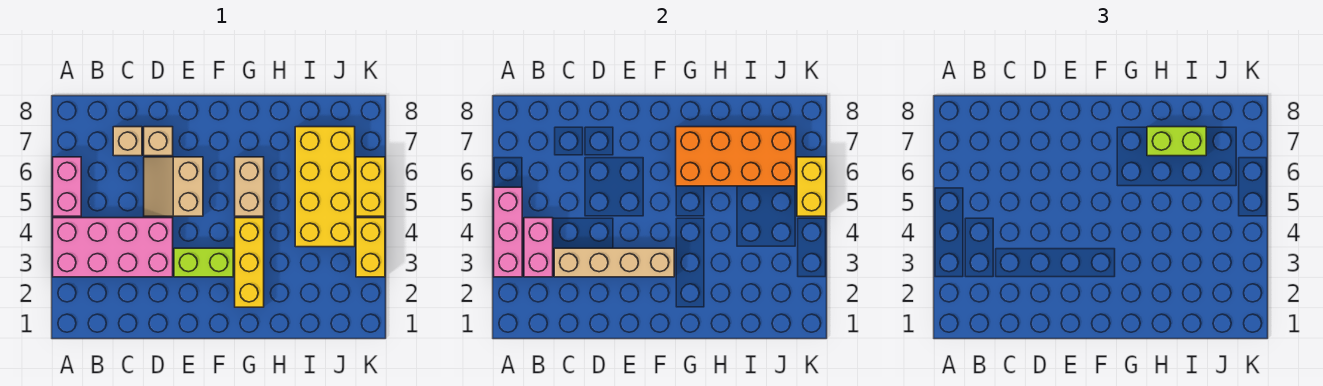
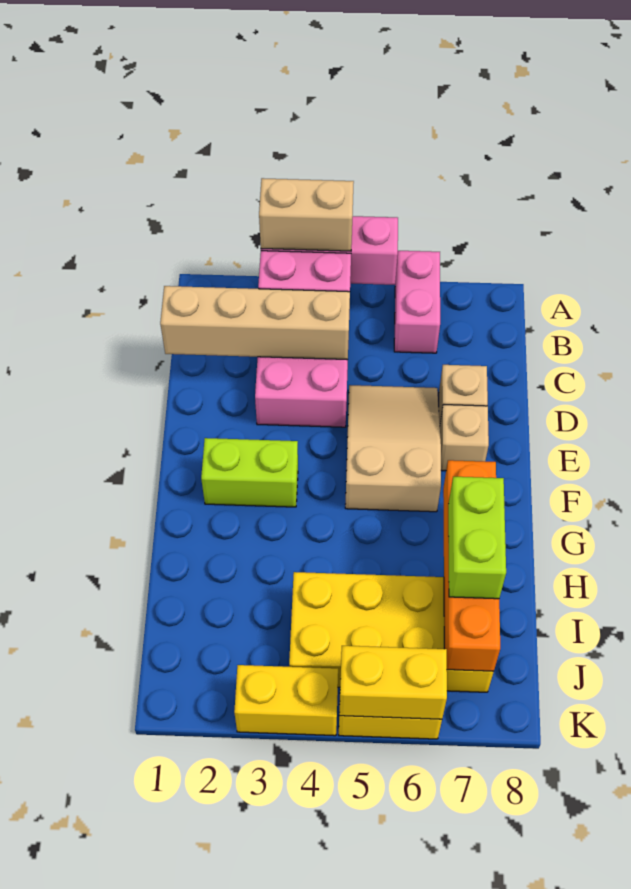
pink 1x2 brick [53,157,81,216] -> pink 1x2 brick turned to [394,251,440,353]
tan 1x4 brick [554,248,674,277] -> tan 1x4 brick turned to [160,286,350,360]
tan 1x1 brick [113,127,142,156] -> tan 1x1 brick moved to [440,405,489,471]
tan 2x2 slope [144,157,203,216] -> tan 2x3 slope [345,385,441,512]
lime 1x2 brick [174,248,233,277] -> lime 1x2 brick turned to [201,438,298,507]
yellow 1x3 brick [235,218,264,307] -> none
tan 1x2 brick [235,157,264,216] -> tan 1x2 brick moved to [259,178,354,251]
orange 2x4 brick [676,127,796,186] -> orange 1x4 brick [443,460,500,671]

